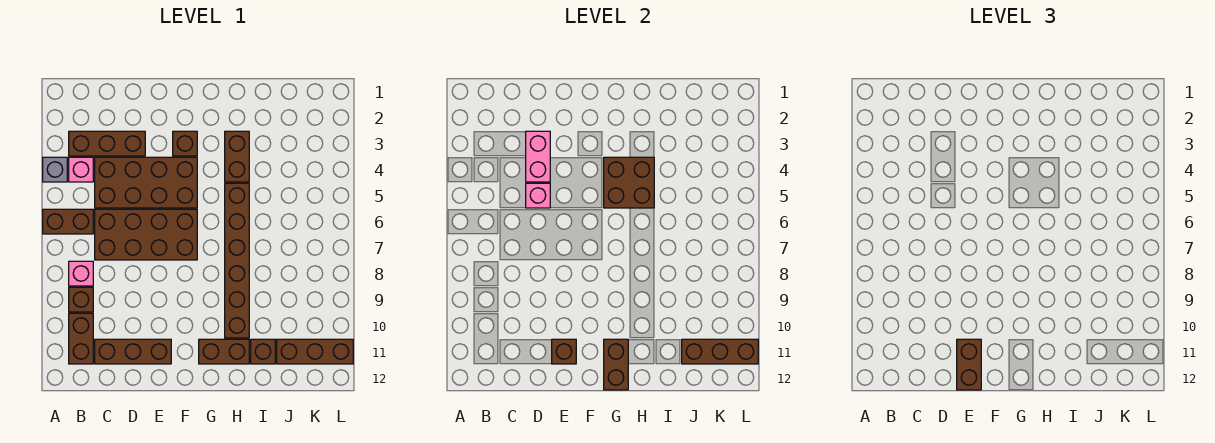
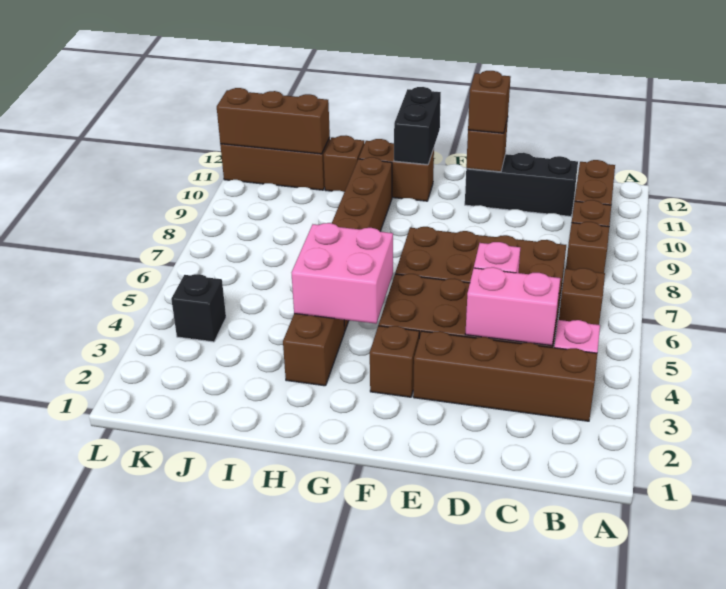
grey 1x1 brick [43,157,67,182] -> none
brown 1x2 brick [43,209,93,234] -> brown 1x1 brick [559,268,605,325]
brown 1x3 brick [69,131,145,156] -> brown 1x4 brick [413,331,597,421]
pink 1x1 brick [69,261,93,286] -> brown 1x1 brick [566,222,609,273]
brown 1x3 brick [95,339,171,364] -> black 1x3 brick [465,153,578,216]
pink 1x2 brick [526,131,550,182] -> pink 1x2 brick turned to [465,267,560,346]
brown 1x2 brick [957,339,981,390] -> brown 1x1 brick [468,71,510,133]
brown 2x2 brick [604,157,654,208] -> pink 2x2 brick [291,223,393,324]
brown 1x2 brick [604,339,628,390] -> black 1x2 brick [394,87,441,165]
none -> black 1x1 brick [171,274,226,342]

